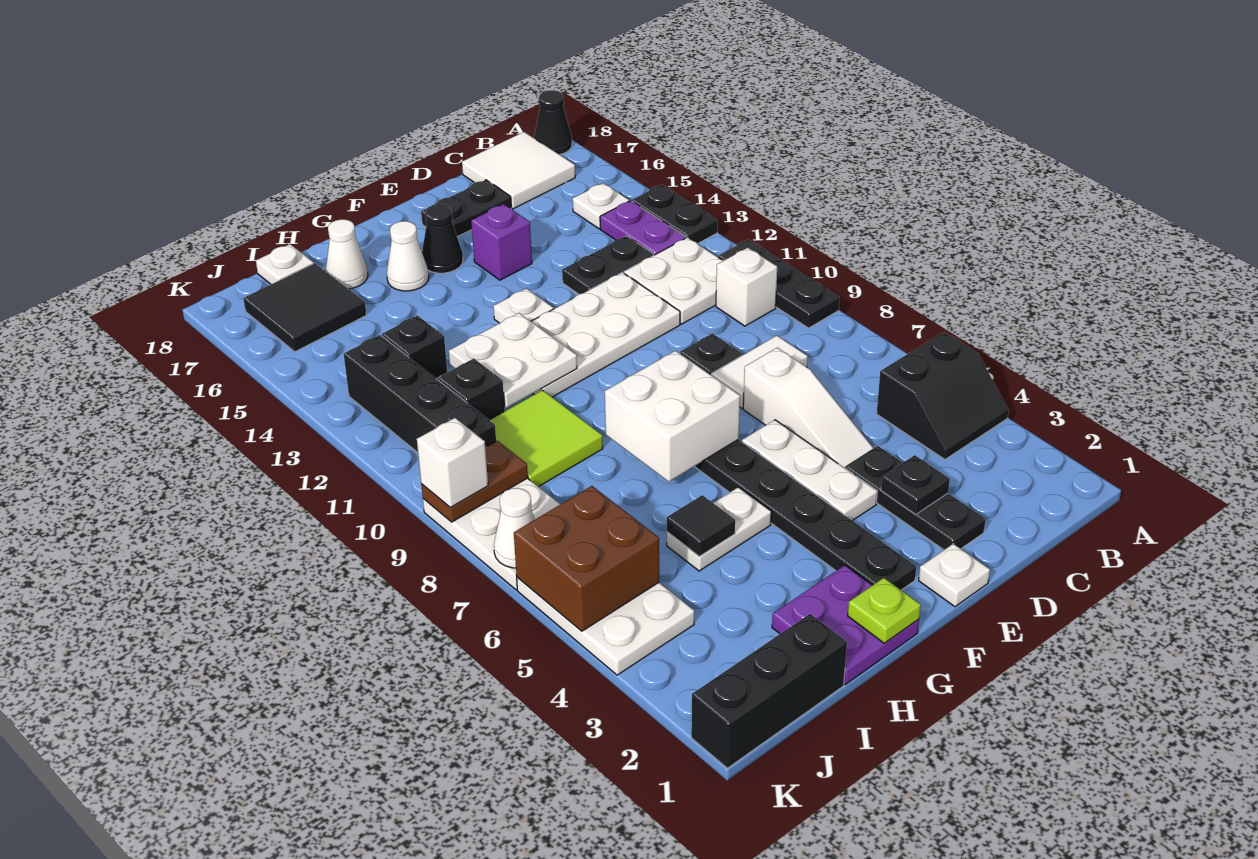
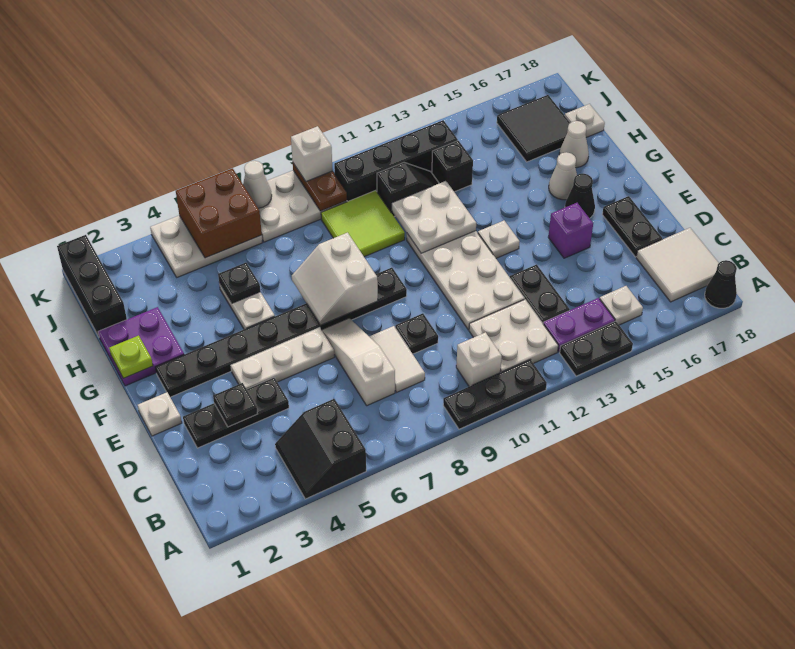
white 1x3 slope [743,348,873,468] -> white 1x3 slope turned to [322,318,395,406]
white 2x2 brick [605,351,740,481] -> white 2x2 slope [292,233,378,325]
black 1x1 tile [667,495,735,556] -> black 1x1 plate [218,263,260,303]

